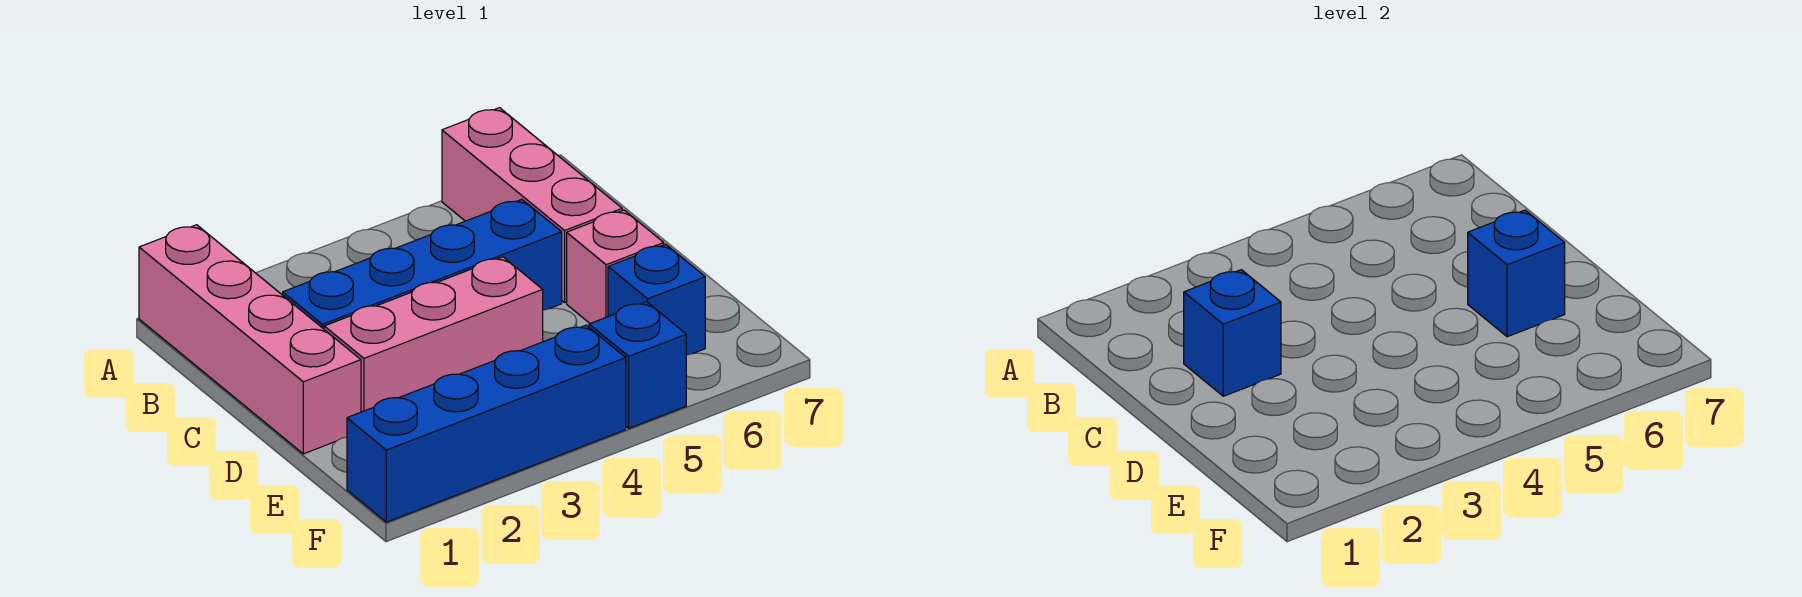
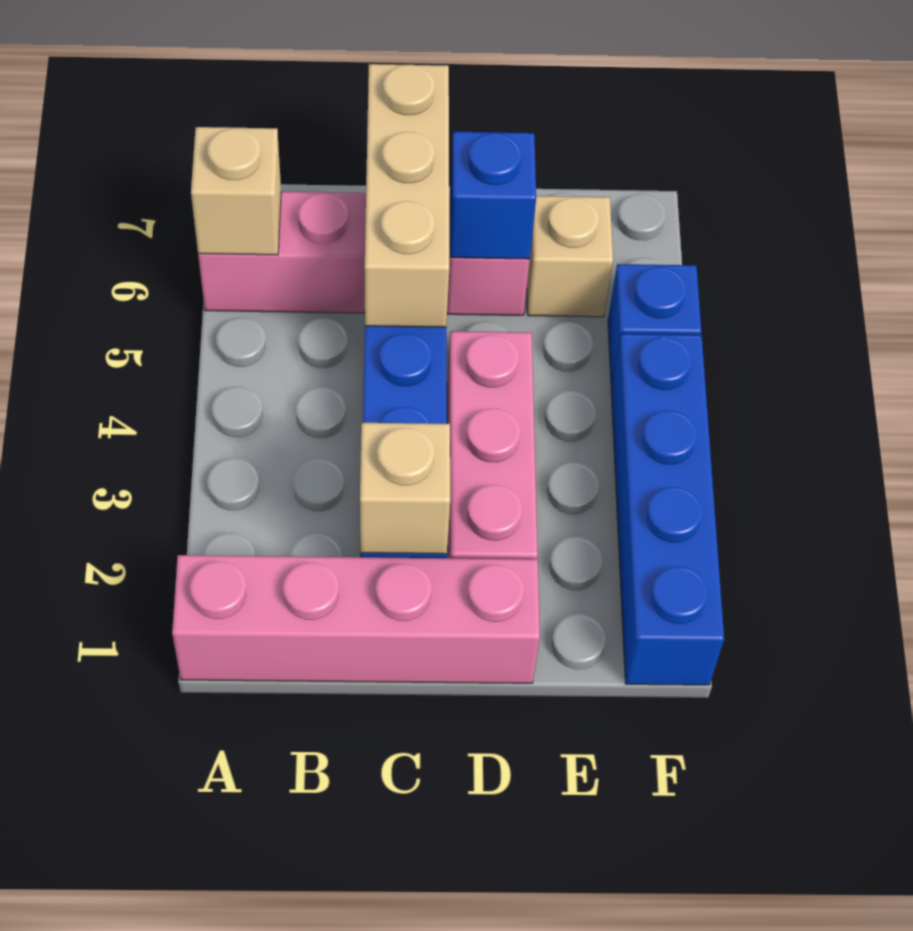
none -> tan 1x1 brick [191,127,281,255]
blue 1x1 brick [1184,270,1281,396] -> tan 1x1 brick [360,423,450,554]
none -> tan 1x3 brick [365,64,449,327]
blue 1x1 brick [608,244,705,355] -> tan 1x1 brick [527,196,613,317]

